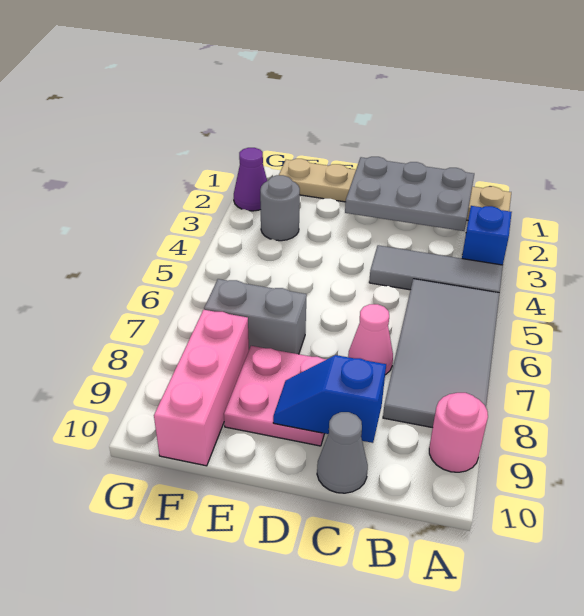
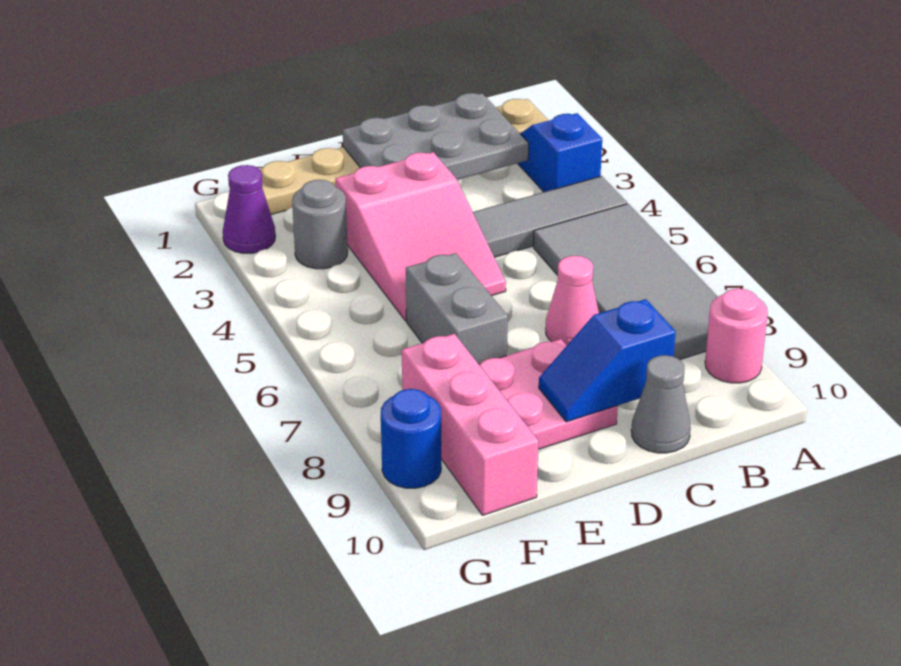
none -> pink 2x3 slope [335,152,506,321]
grey 1x2 brick [204,279,307,354] -> grey 1x2 brick turned to [406,253,508,364]
none -> blue 1x1 round brick [381,389,441,488]

